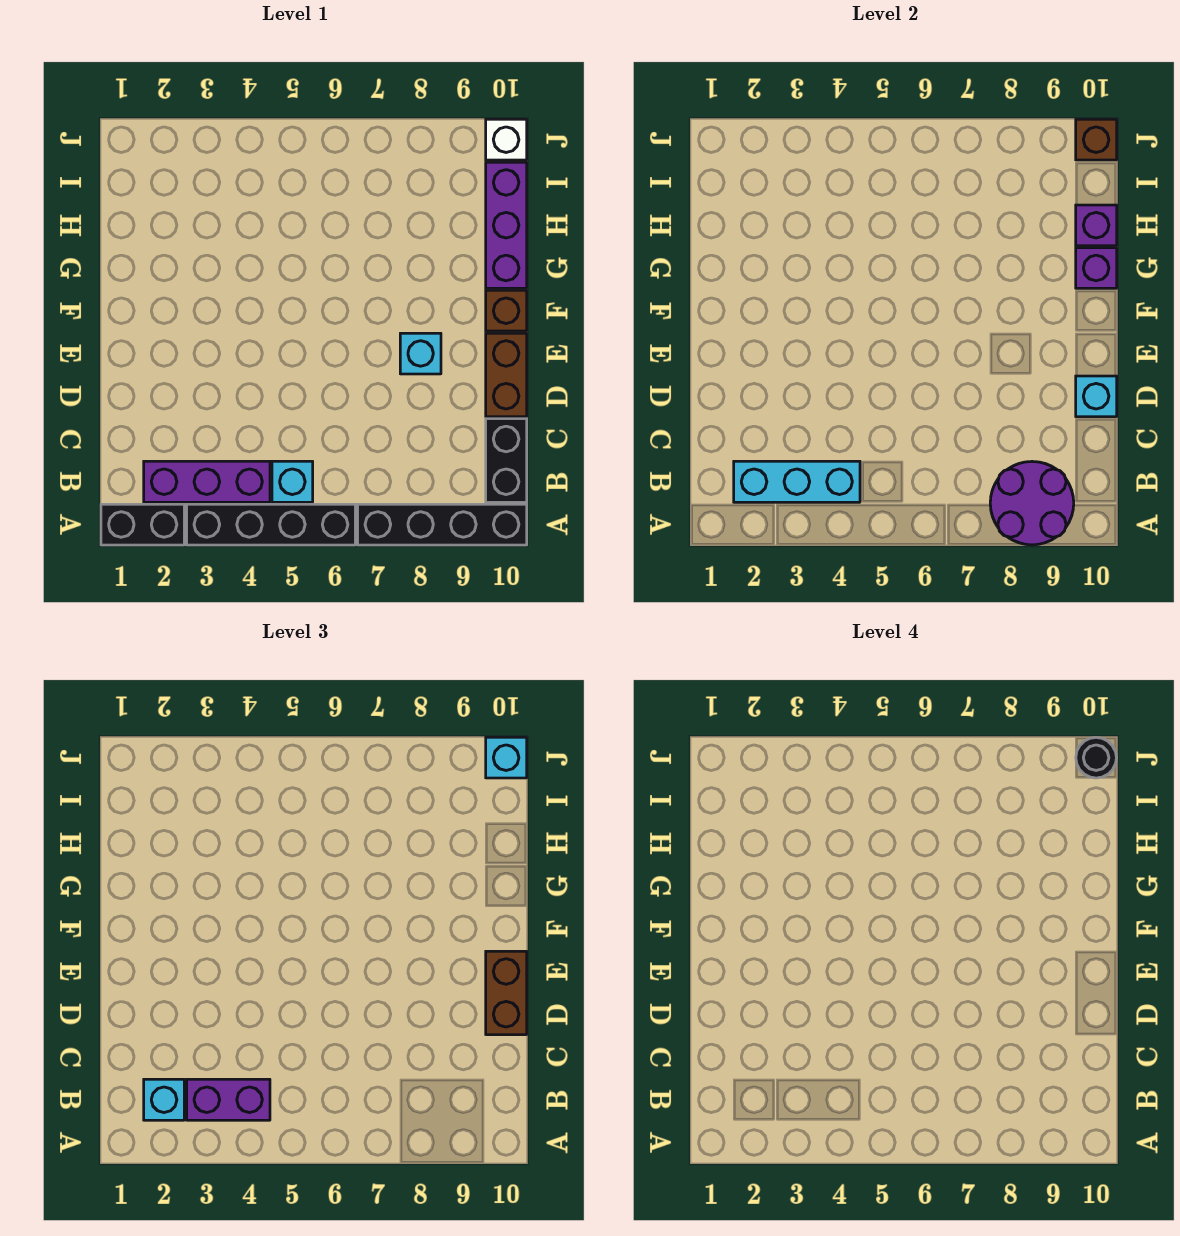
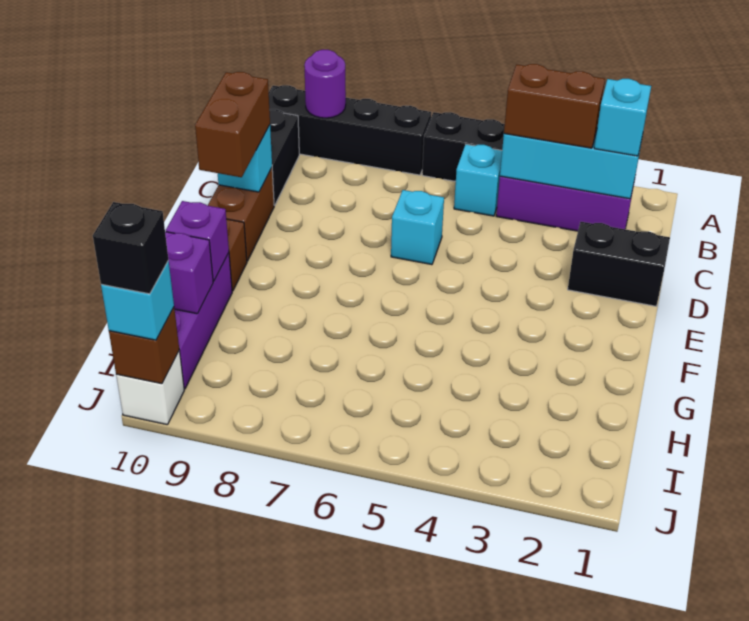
black 1x2 brick [101,504,184,545] -> black 1x2 brick moved to [568,222,670,306]
purple 2x2 round brick [990,462,1074,545] -> purple 1x1 round brick [304,50,346,118]
purple 1x2 brick [187,1079,270,1120] -> brown 1x2 brick [504,64,605,148]
cyan 1x1 brick [400,333,441,374] -> cyan 1x1 brick moved to [391,190,444,265]
black 1x1 round brick [1076,737,1116,778] -> black 1x1 brick [93,202,168,294]

